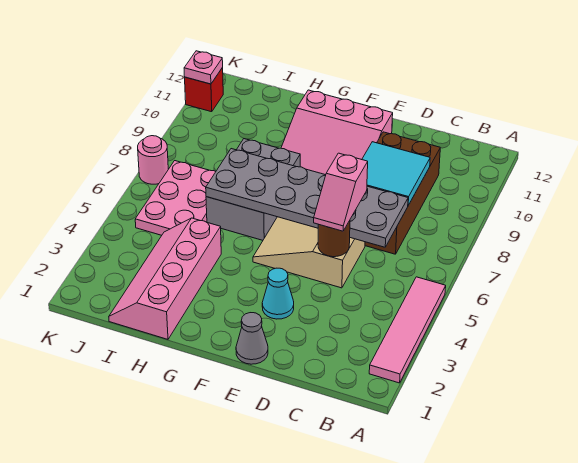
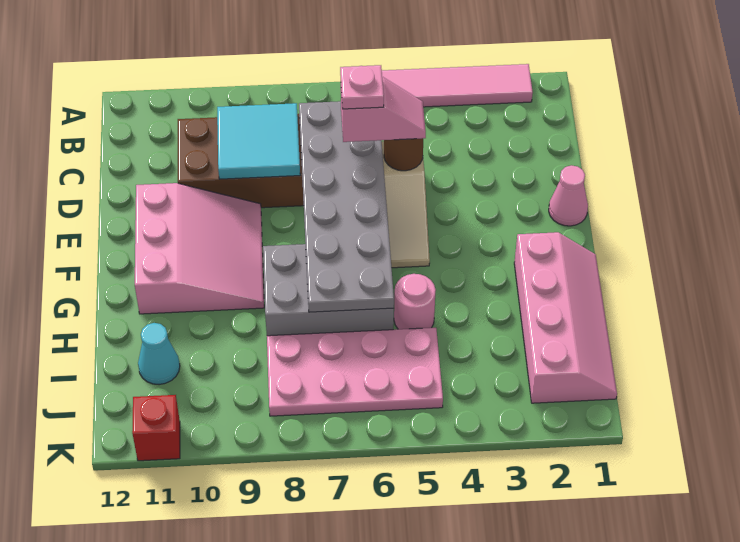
grey 1x1 cone [236,313,268,364] -> pink 1x1 cone [549,165,588,226]
cyan 1x1 cone [262,268,294,319] -> cyan 1x1 cone moved to [138,323,180,385]
pink 2x4 slope [109,218,221,339] -> pink 2x4 slope turned to [514,232,617,403]
pink 2x3 plate [135,161,216,235] -> pink 2x4 plate [267,328,443,416]
pink 1x1 round brick [138,136,168,184] -> pink 1x1 round brick moved to [394,274,436,329]
pink 1x1 plate [184,51,223,84] -> pink 1x1 plate moved to [340,65,384,109]

